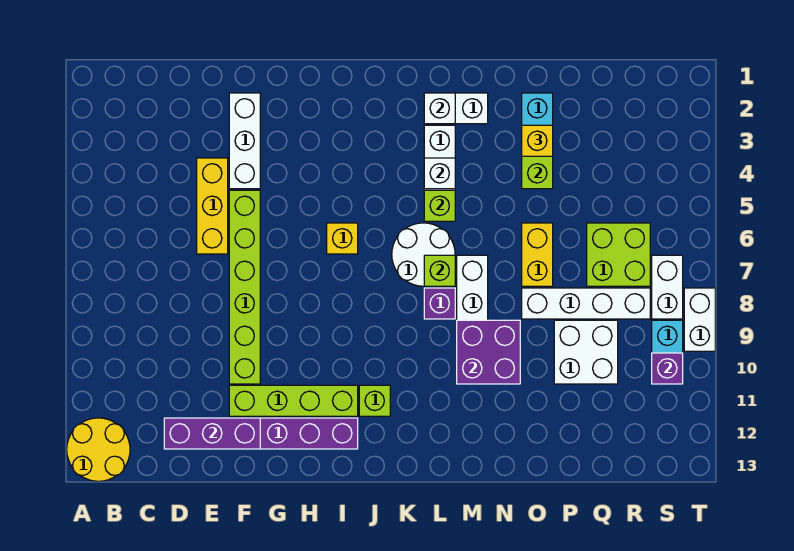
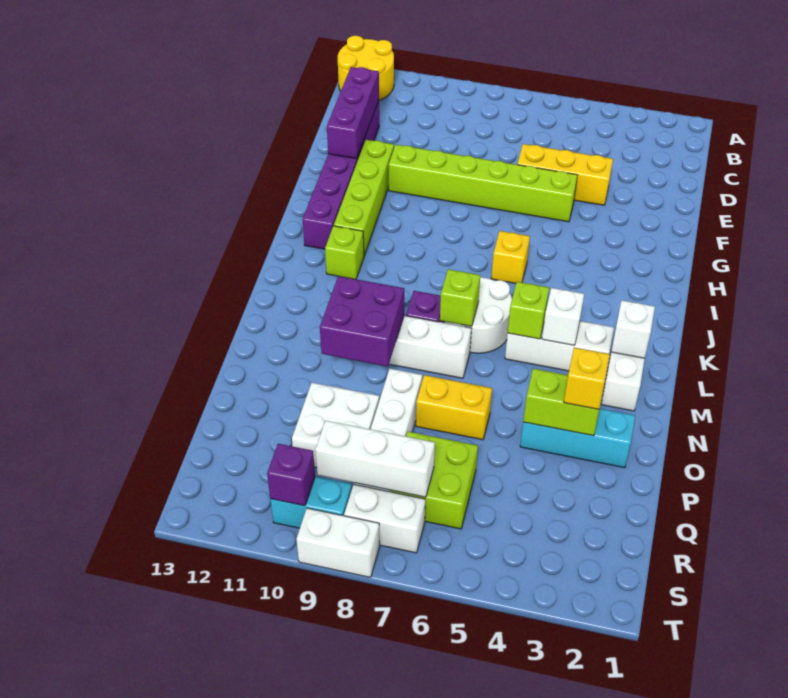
white 1x3 brick [229,93,260,189] -> white 1x3 brick moved to [316,421,435,497]

